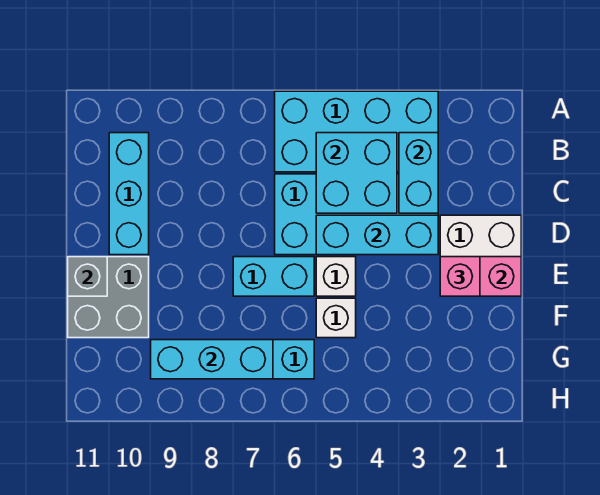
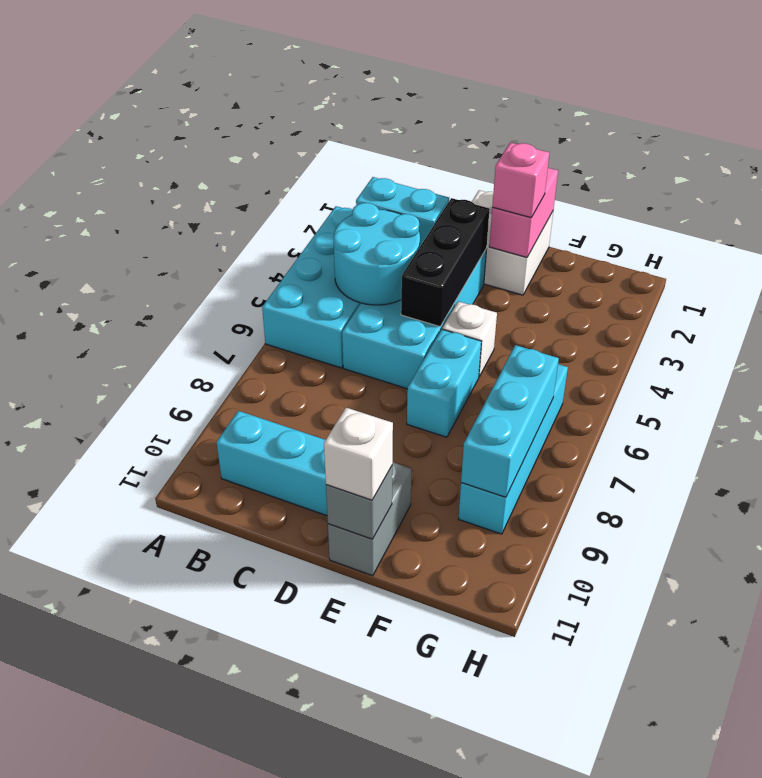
cyan 2x2 brick [316,133,397,213] -> cyan 2x2 round brick [334,203,420,305]
cyan 1x3 brick [316,215,438,255] -> black 1x3 brick [401,198,490,327]
grey 2x2 brick [68,257,149,338] -> grey 1x2 brick [328,462,412,576]
white 1x1 brick [316,298,356,338] -> white 1x1 brick moved to [324,408,393,500]

